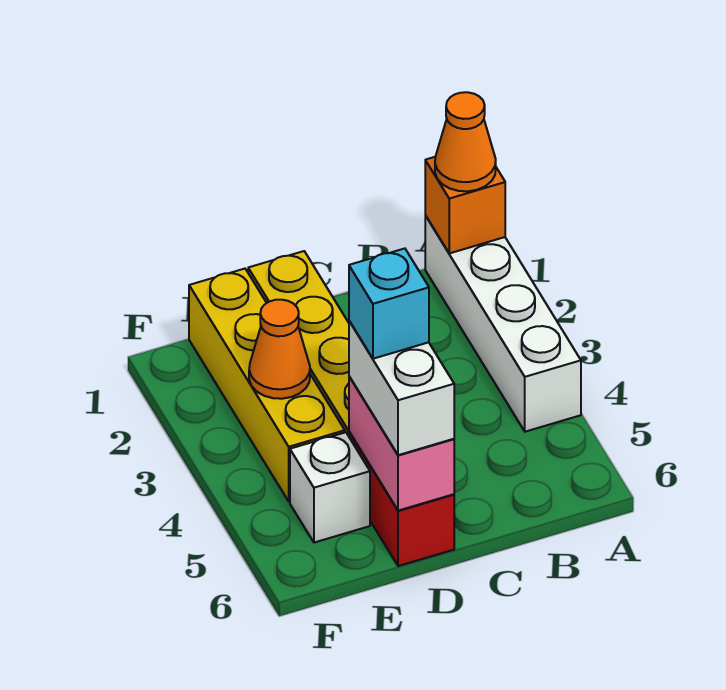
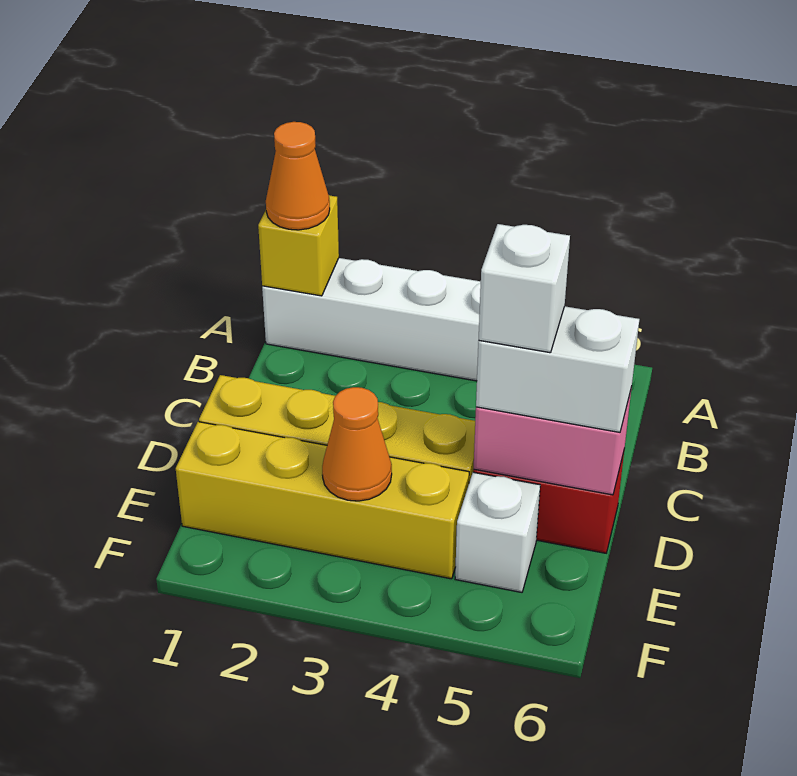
orange 1x1 brick [425,157,505,253] -> yellow 1x1 brick [258,195,339,296]
cyan 1x1 brick [349,249,429,359] -> white 1x1 brick [479,224,570,353]

